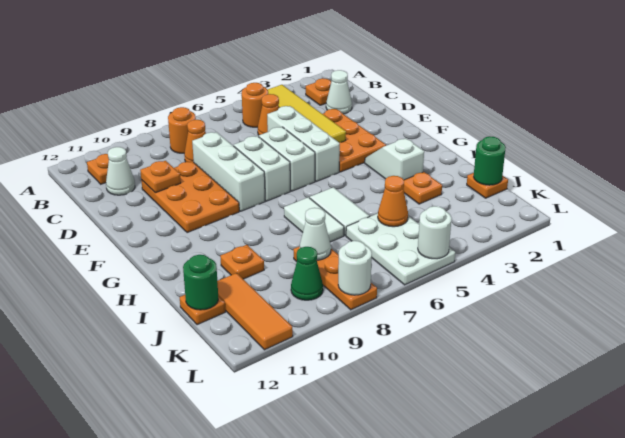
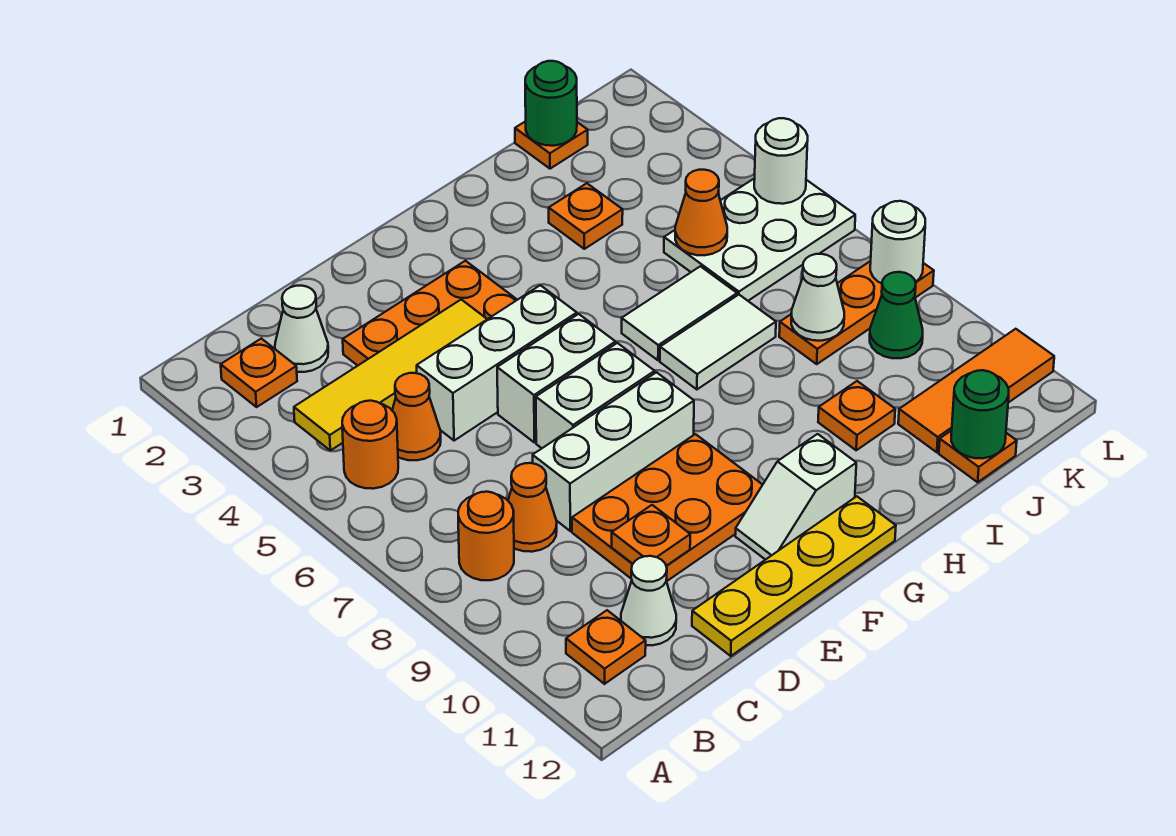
none -> yellow 1x4 plate [692,496,896,656]
white 1x2 slope [365,138,424,180] -> white 1x2 slope moved to [735,434,856,560]

